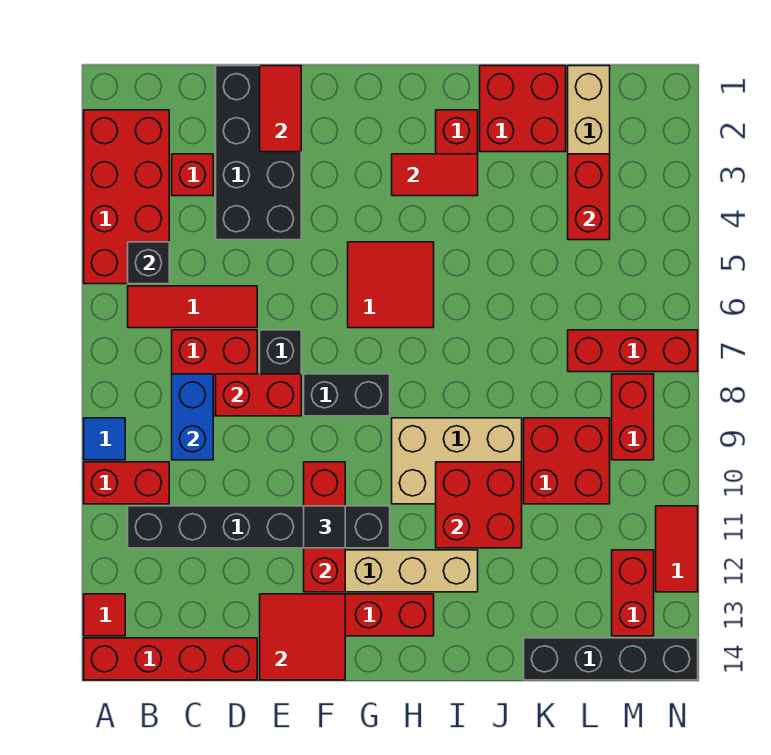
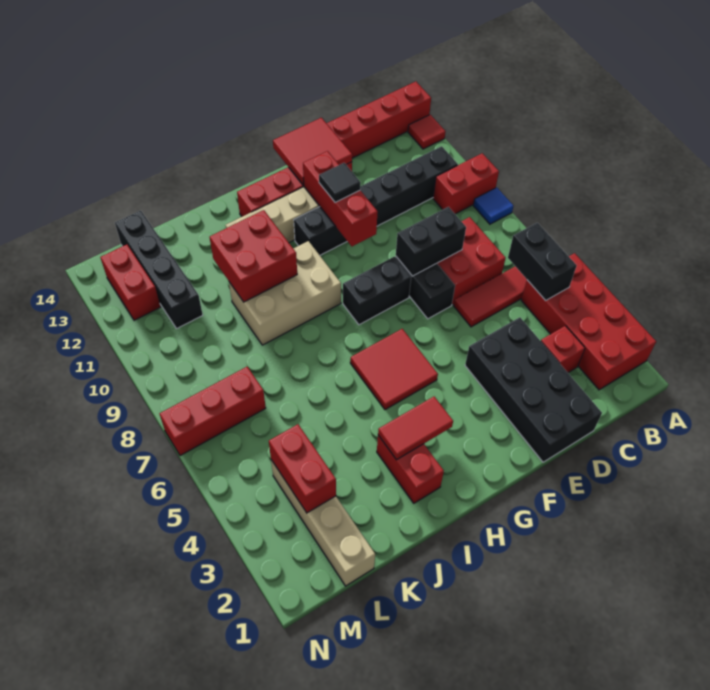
black 1x1 brick [128,242,169,284] -> black 1x2 brick [508,223,577,301]
blue 1x2 brick [172,374,213,460] -> none
red 1x2 brick [216,374,301,416] -> black 1x2 brick [396,207,466,276]
red 1x2 tile [260,66,301,152] -> none
red 2x2 brick [480,66,566,152] -> none
red 2x2 brick [524,418,610,504] -> none
black 1x4 brick [524,638,698,680] -> black 1x4 brick turned to [115,211,203,329]
red 1x2 brick [612,374,654,460] -> none
red 1x2 tile [656,506,698,592] -> none

